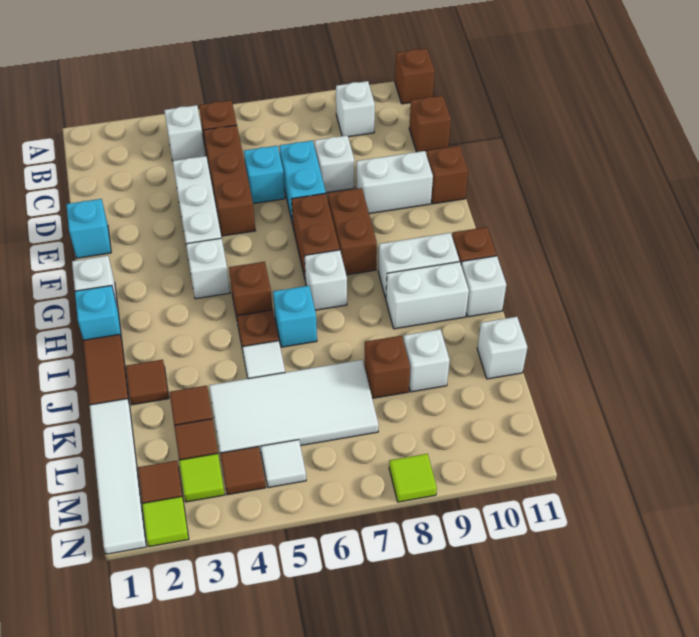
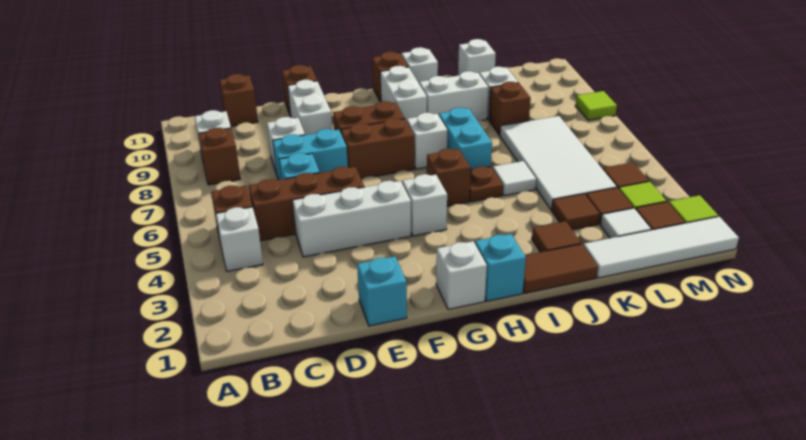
brown 1x1 brick [395,48,435,104] -> brown 1x1 brick moved to [198,128,241,185]
cyan 1x1 brick [273,286,317,347] -> cyan 1x2 brick [439,108,492,170]
white 1x2 brick [386,262,469,329] -> white 1x2 brick turned to [419,71,488,120]
white 1x1 tile [261,440,306,488] -> white 1x1 tile moved to [600,208,651,238]

